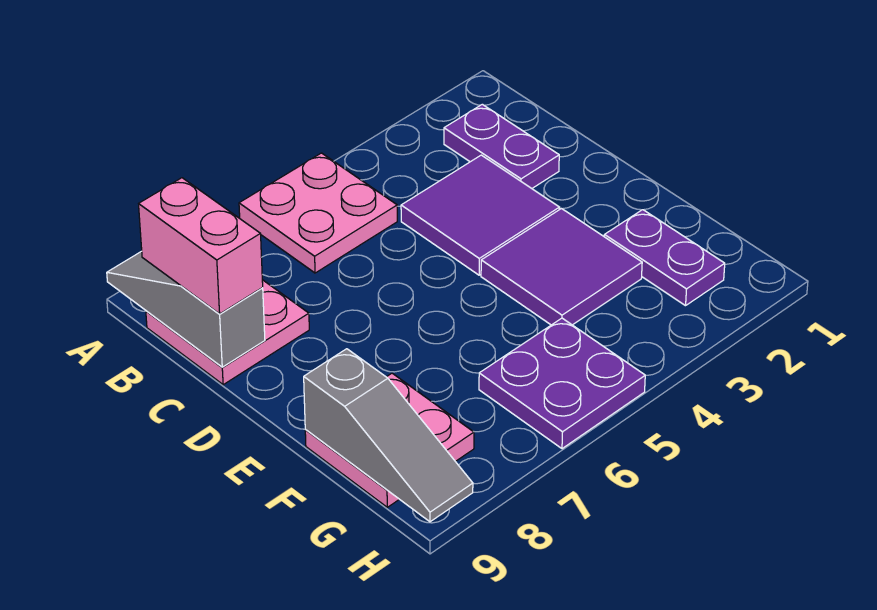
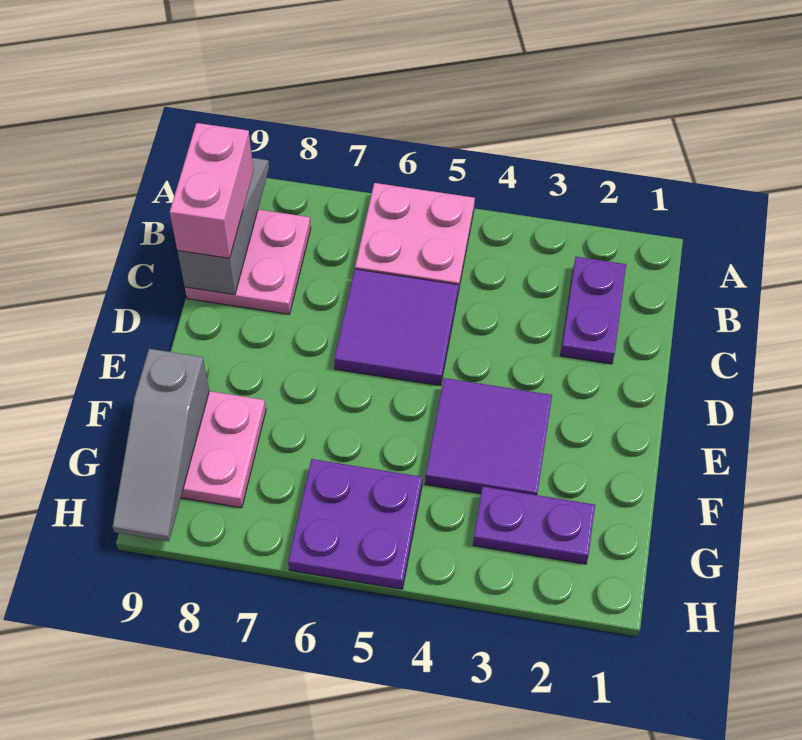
purple 2x2 tile [401,155,560,275] -> purple 2x2 tile moved to [334,269,458,386]
purple 1x2 plate [604,210,725,306] -> purple 1x2 plate turned to [473,487,595,564]

